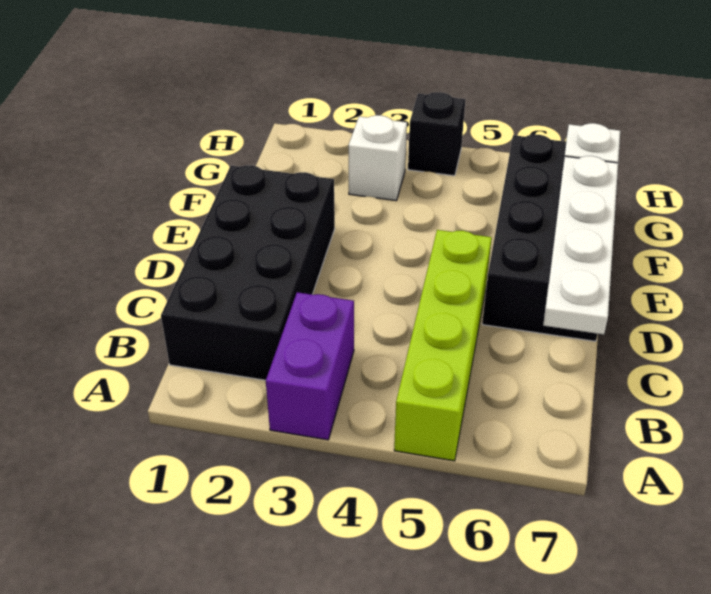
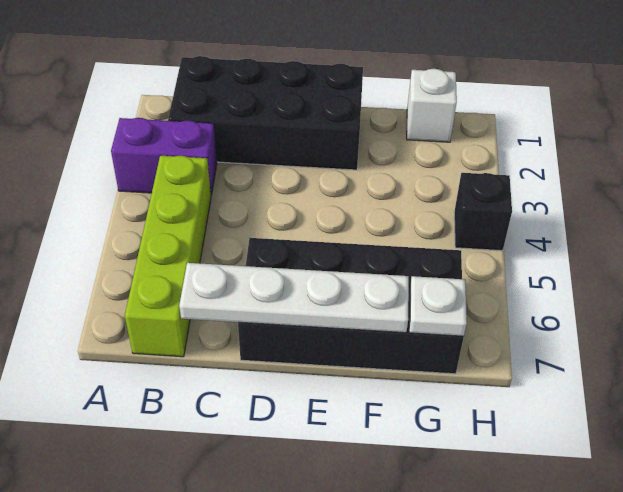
lime 1x4 brick [394,230,492,461] -> lime 1x4 brick turned to [125,155,211,357]
white 1x1 brick [349,115,407,201] -> white 1x1 brick moved to [407,69,457,142]

